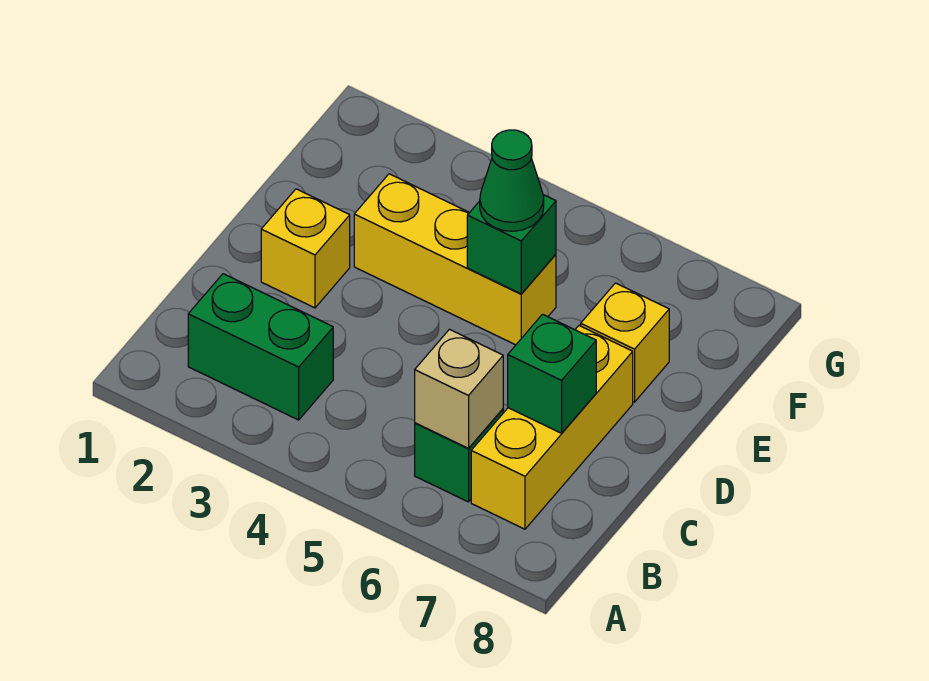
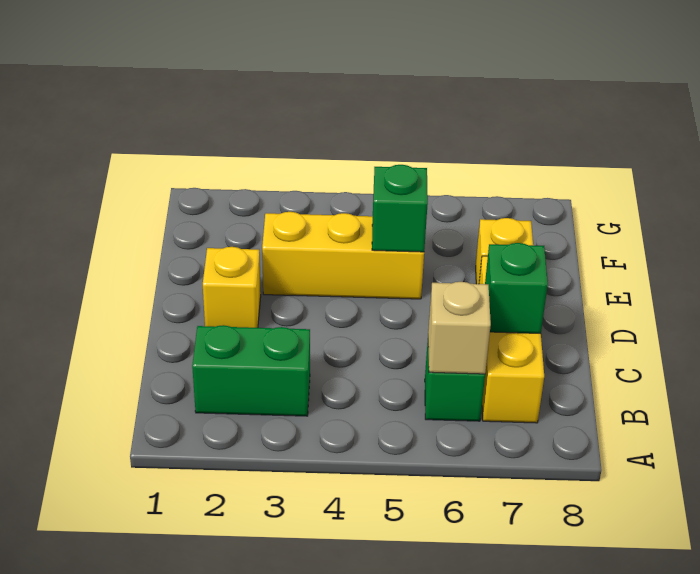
green 1x1 cone [480,130,544,231] -> none

